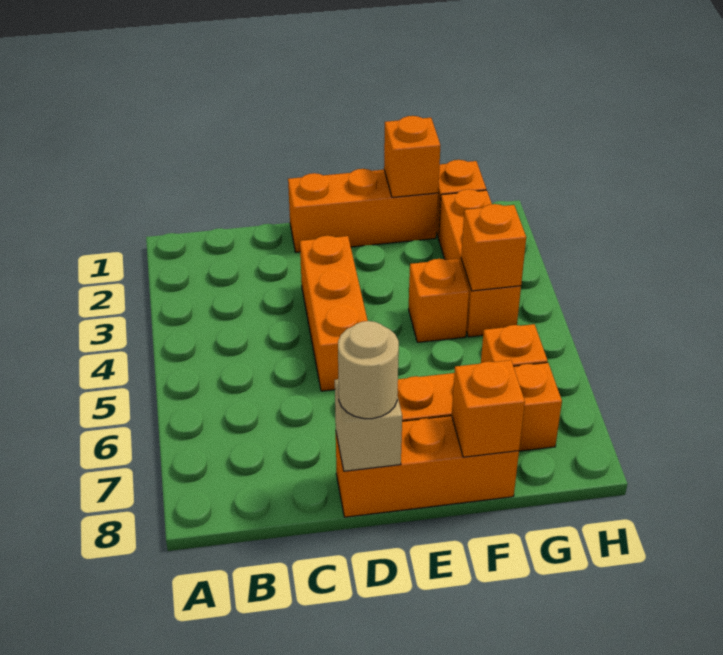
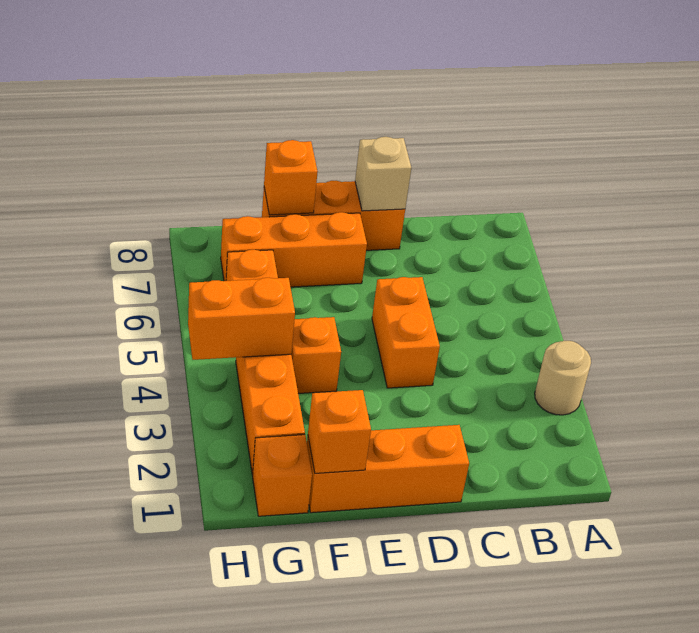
orange 1x3 brick [300,236,368,391] -> orange 1x2 brick [372,277,440,388]
tan 1x1 round brick [338,321,399,419] -> tan 1x1 round brick moved to [535,341,591,415]
orange 1x1 brick [461,204,526,291] -> orange 1x2 brick [188,278,295,360]

